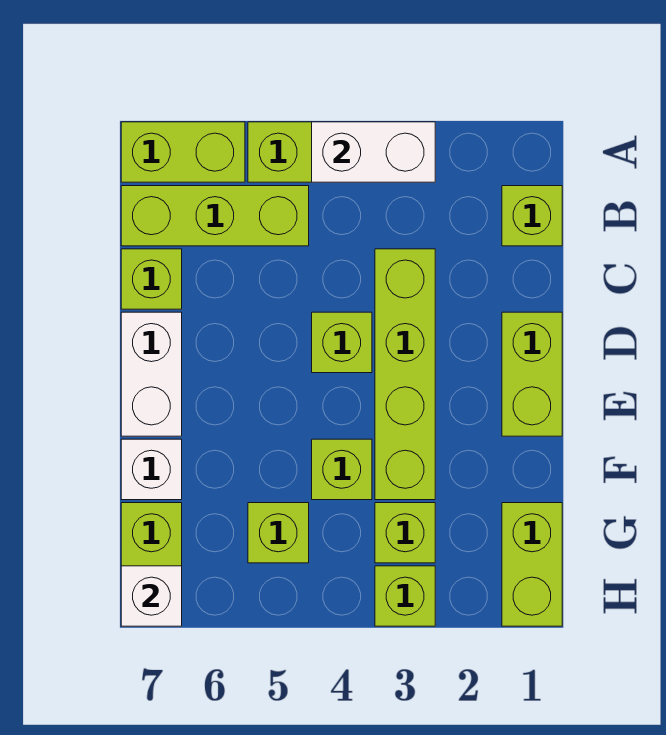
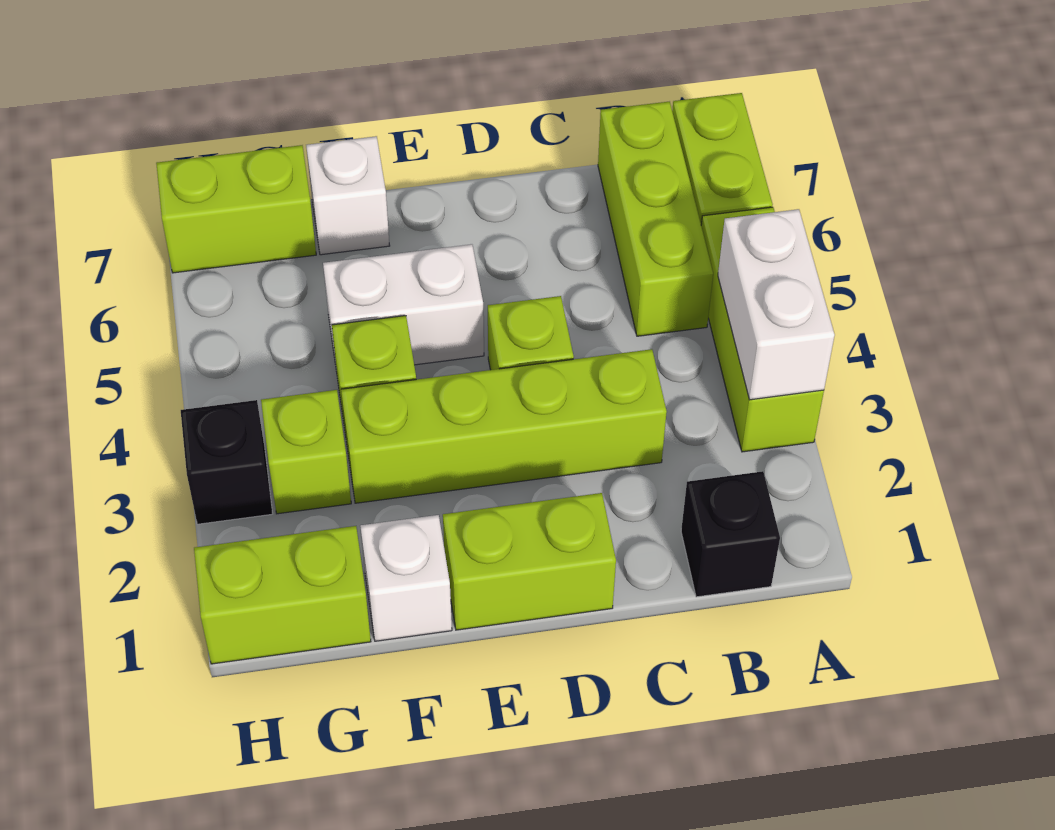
lime 1x1 brick [502,186,562,246] -> black 1x1 brick [681,471,780,597]
lime 1x1 brick [121,249,182,309] -> none
white 1x2 brick [121,312,182,436] -> white 1x2 brick moved to [323,244,484,365]
lime 1x1 brick [248,503,309,563] -> none
lime 1x1 brick [375,566,435,626] -> black 1x1 brick [181,400,273,524]
white 1x1 brick [121,566,182,626] -> white 1x1 brick moved to [360,515,452,641]

